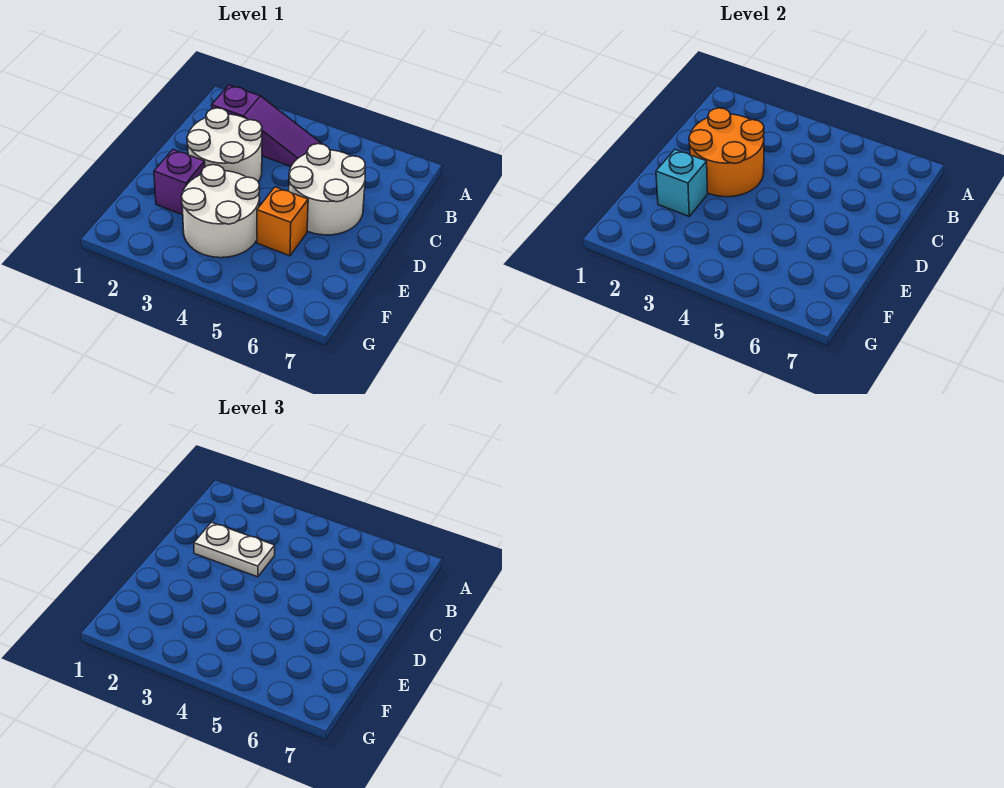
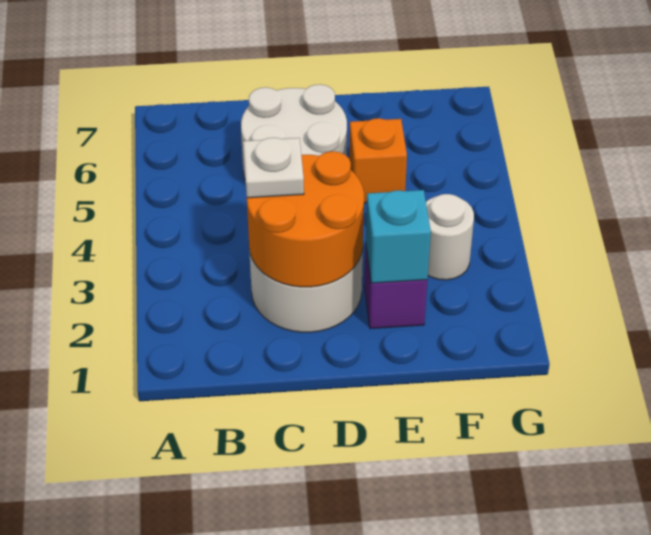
purple 1x3 slope [212,85,322,166] -> none
white 1x2 plate [194,522,275,577] -> white 1x1 plate [243,138,304,198]
white 2x2 round brick [181,165,260,258] -> white 1x1 round brick [426,194,474,280]

